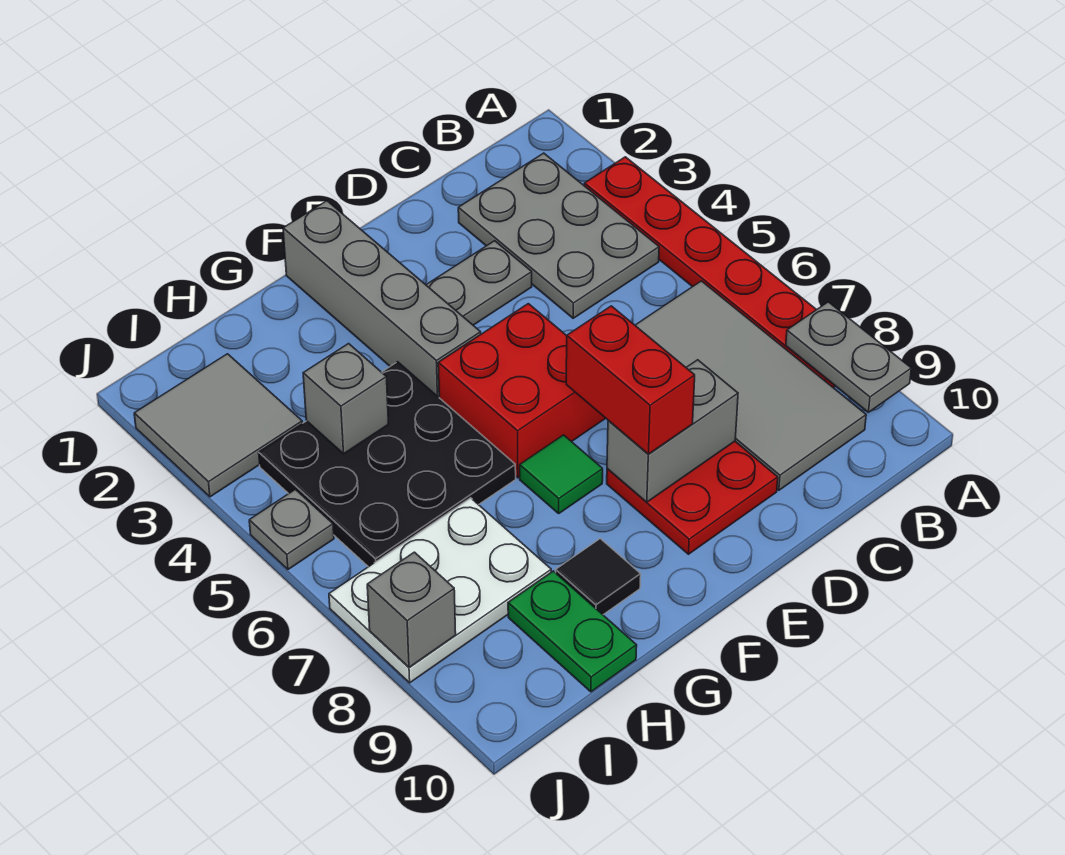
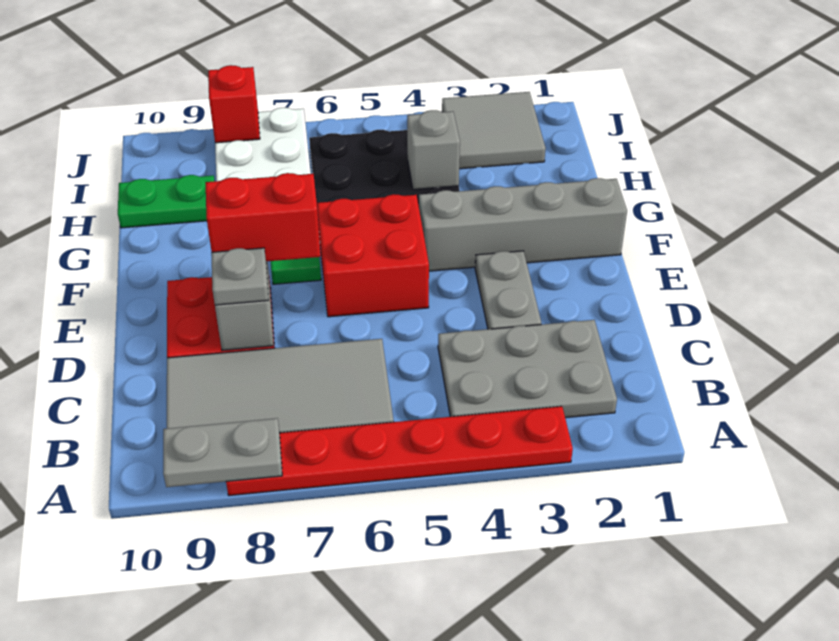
black 1x1 tile [556,539,641,615] -> none
grey 1x1 plate [249,489,334,569] -> grey 1x1 plate moved to [211,248,269,305]
grey 1x1 brick [367,552,456,667] -> red 1x1 brick [208,65,260,143]

